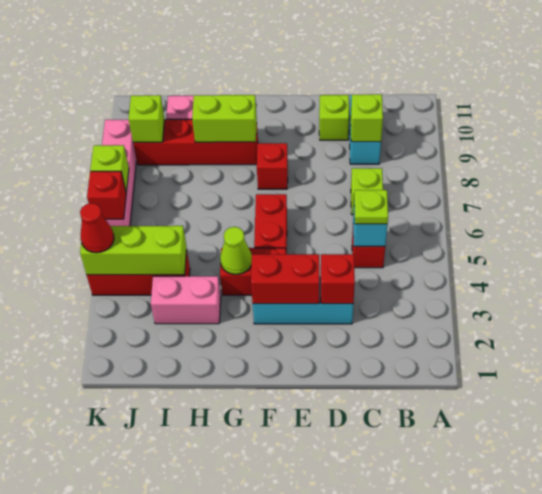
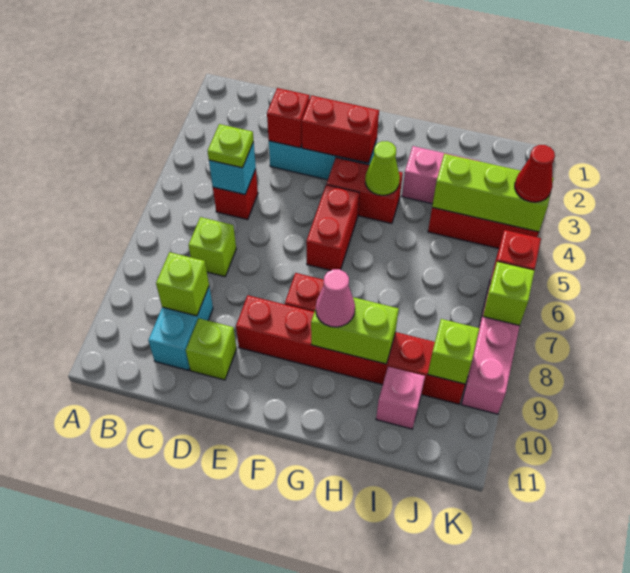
red 1x4 brick [133,119,258,165] -> red 1x6 brick [236,295,465,404]
none -> pink 1x1 cone [316,269,355,327]

